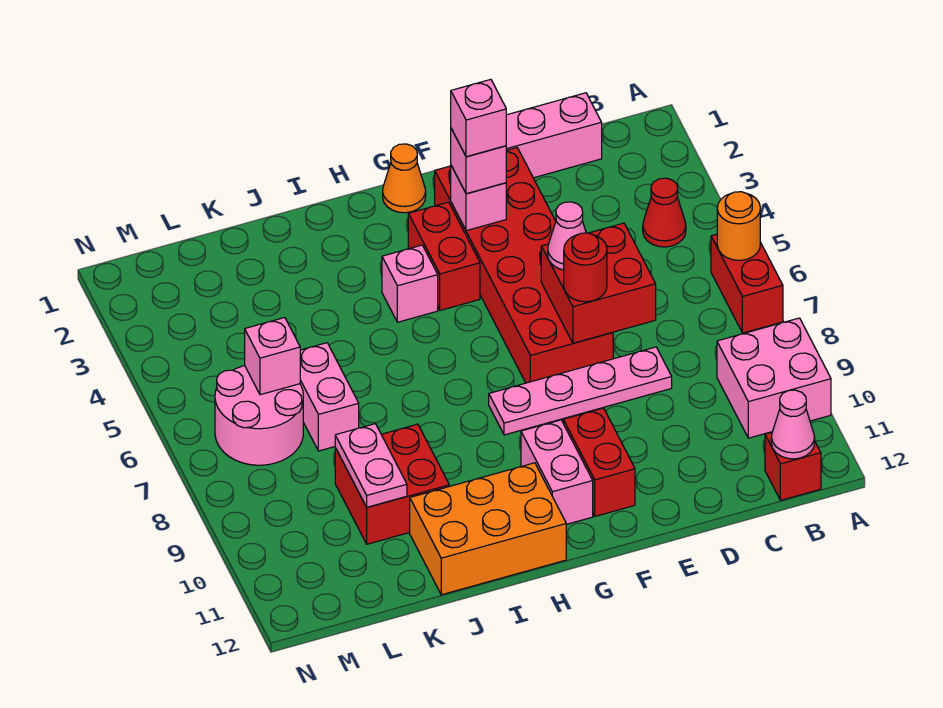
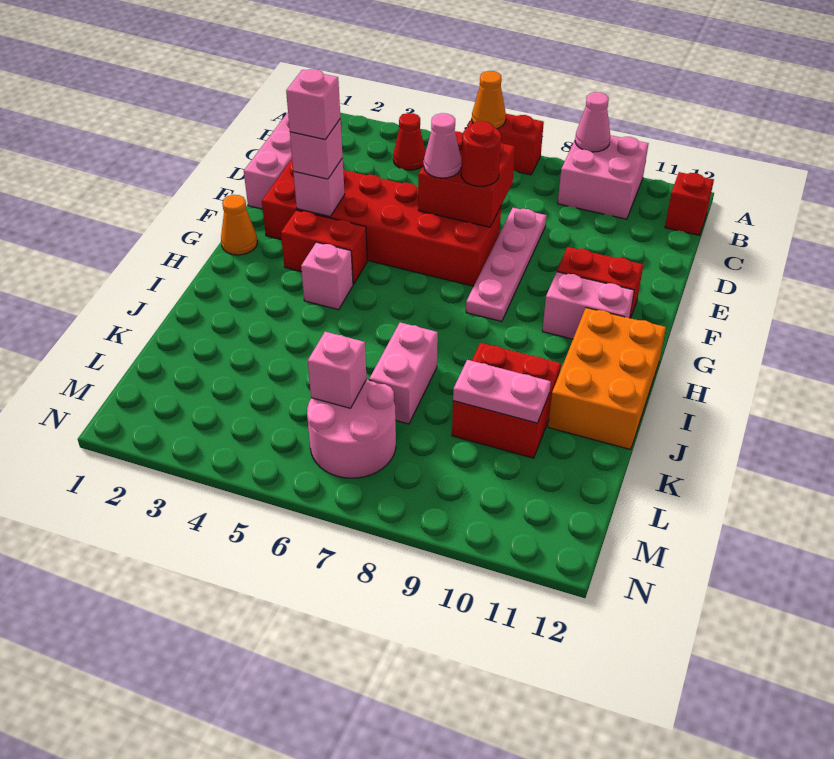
orange 1x1 round brick [717,192,760,260] -> orange 1x1 cone [472,71,506,129]
pink 1x1 cone [771,390,815,459] -> pink 1x1 cone moved to [575,92,610,152]
pink 1x2 brick [300,343,359,451] -> pink 1x2 brick turned to [369,322,438,424]

